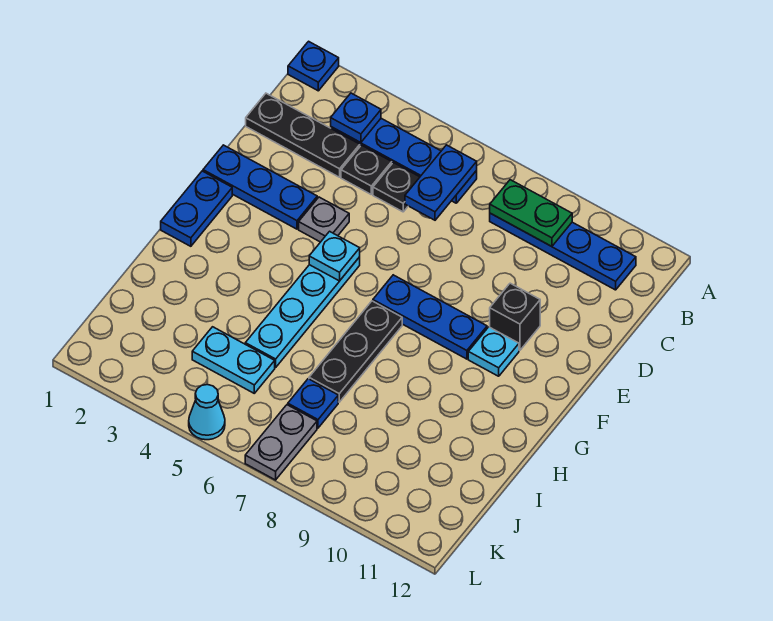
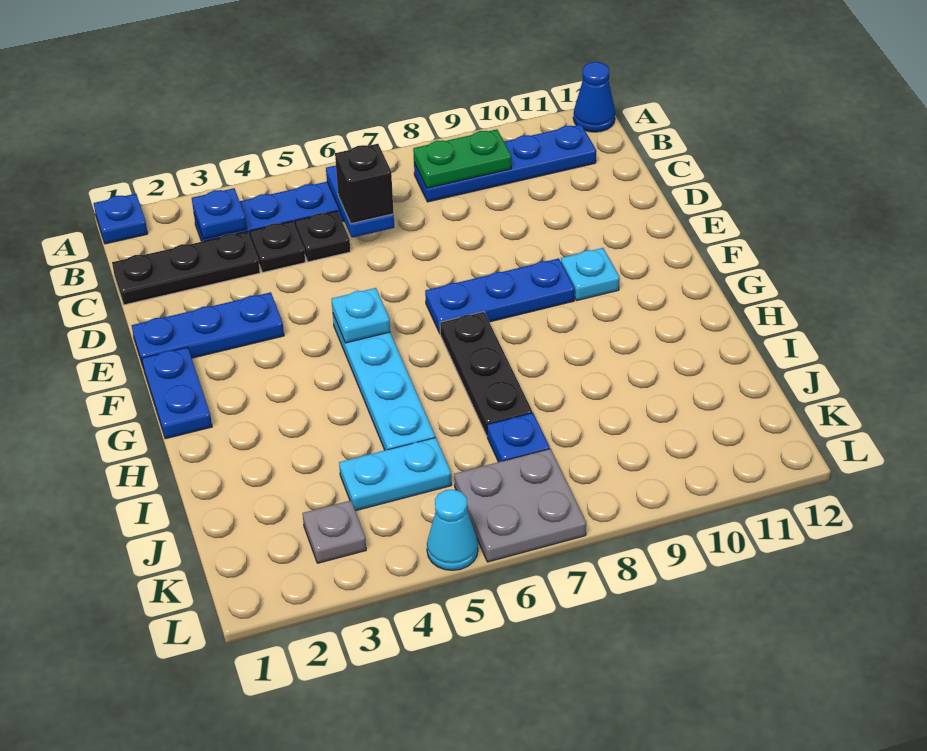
none -> blue 1x1 cone [573,62,615,132]
grey 1x1 plate [299,197,349,242] -> grey 1x1 plate moved to [302,500,366,563]
black 1x1 brick [490,283,540,350] -> black 1x1 brick moved to [335,144,394,224]
grey 1x2 plate [245,405,317,480] -> grey 2x2 plate [454,449,586,562]

